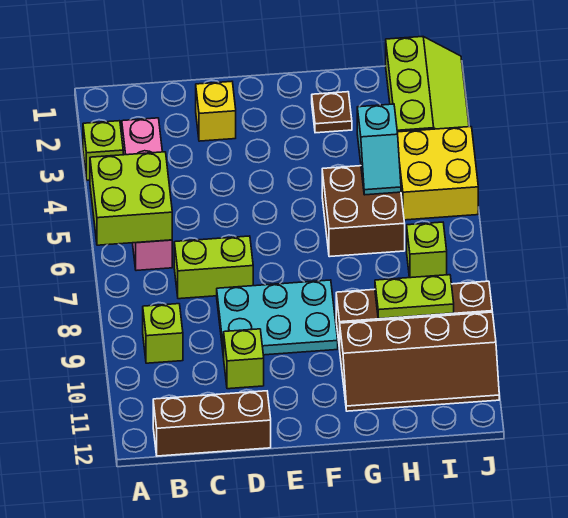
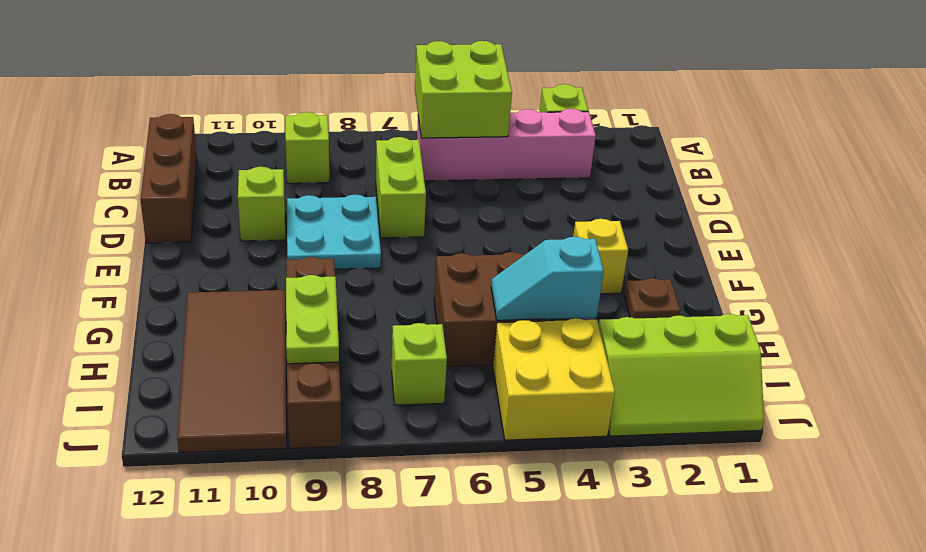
yellow 1x1 brick [196,81,236,141] -> yellow 1x1 brick moved to [573,219,628,294]
cyan 2x3 plate [217,280,338,357] -> cyan 2x2 plate [287,195,381,269]
brown 2x4 slope [340,312,499,411] -> brown 2x4 tile [177,290,287,453]

